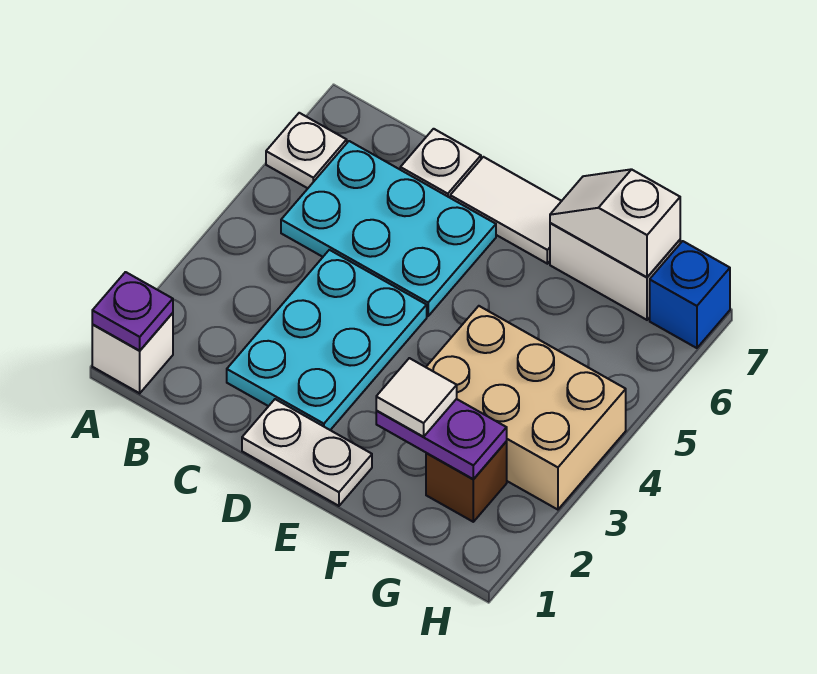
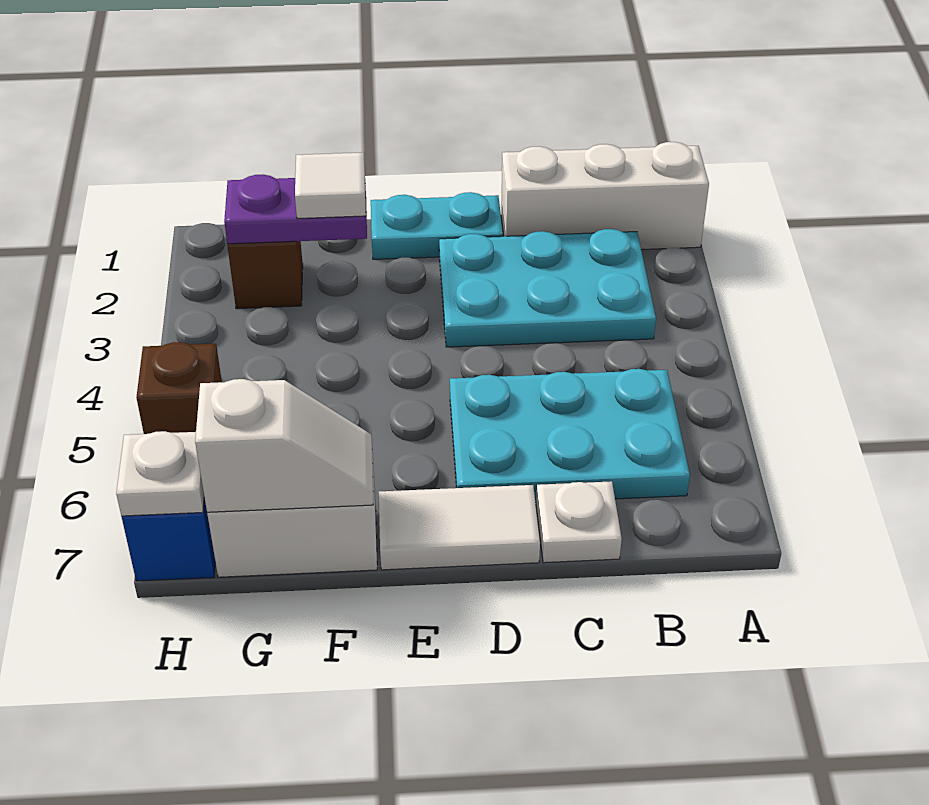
white 1x1 brick [92,313,173,393] -> white 1x3 brick [501,142,709,250]
purple 1x1 plate [92,272,173,351] -> none
white 1x1 plate [266,113,347,188] -> white 1x1 plate moved to [116,431,204,516]
cyan 2x3 plate [227,250,427,430] -> cyan 2x3 plate turned to [439,229,656,347]
white 1x2 plate [242,399,372,506] -> cyan 1x2 plate [371,192,503,259]
tan 2x3 brick [426,306,626,510] -> none
none -> brown 1x1 brick [136,342,222,434]

